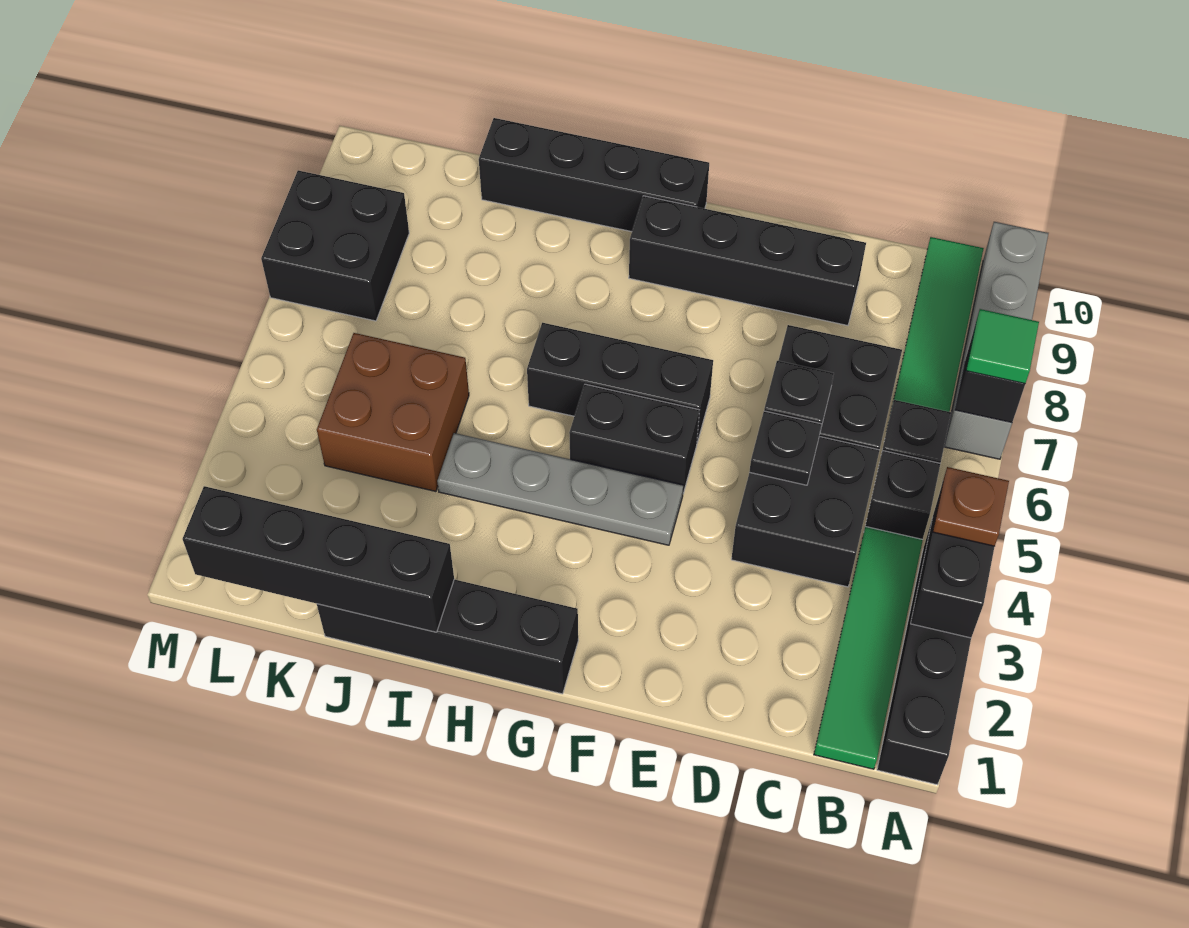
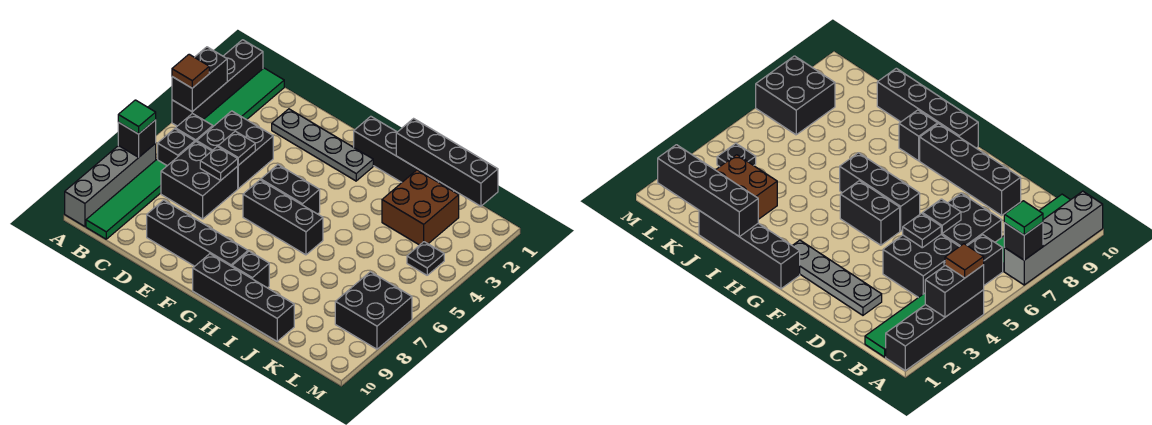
brown 1x1 plate [933,467,1009,546] -> brown 1x1 tile [172,54,209,88]
grey 1x4 plate [437,433,683,545] -> grey 1x4 plate moved to [272,109,373,181]
none -> black 1x1 brick [232,251,269,288]
brown 2x2 brick [317,333,469,491] -> brown 2x2 brick moved to [382,170,459,245]
none -> black 1x1 plate [407,242,444,275]

